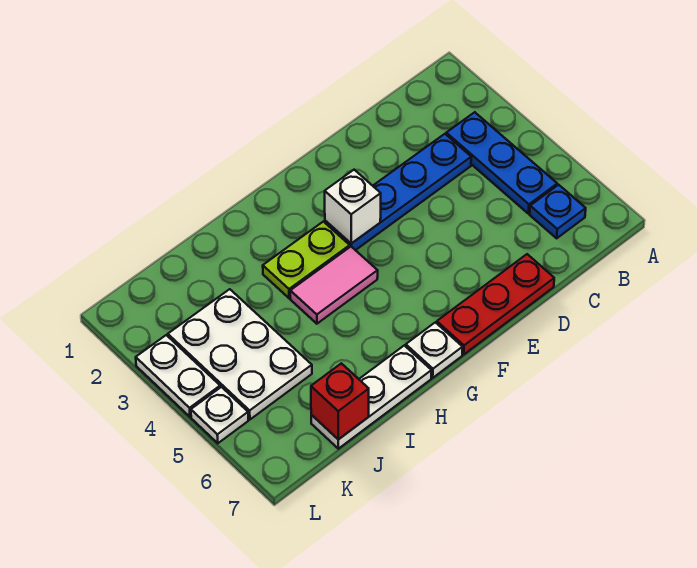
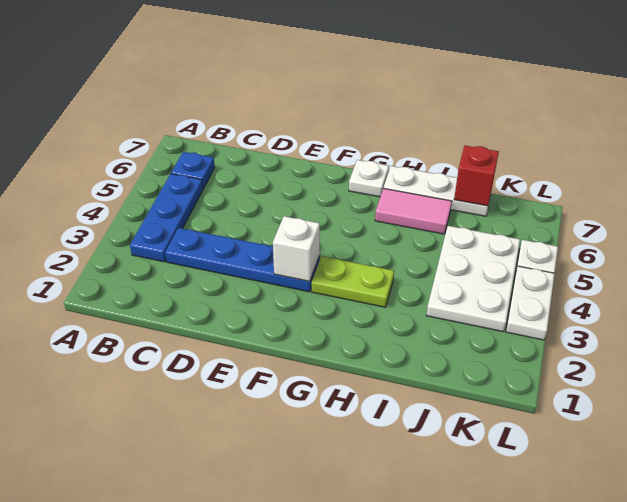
red 1x3 plate [437,254,554,354] -> none
pink 1x2 tile [290,247,378,324] -> pink 1x2 tile moved to [375,188,452,234]

